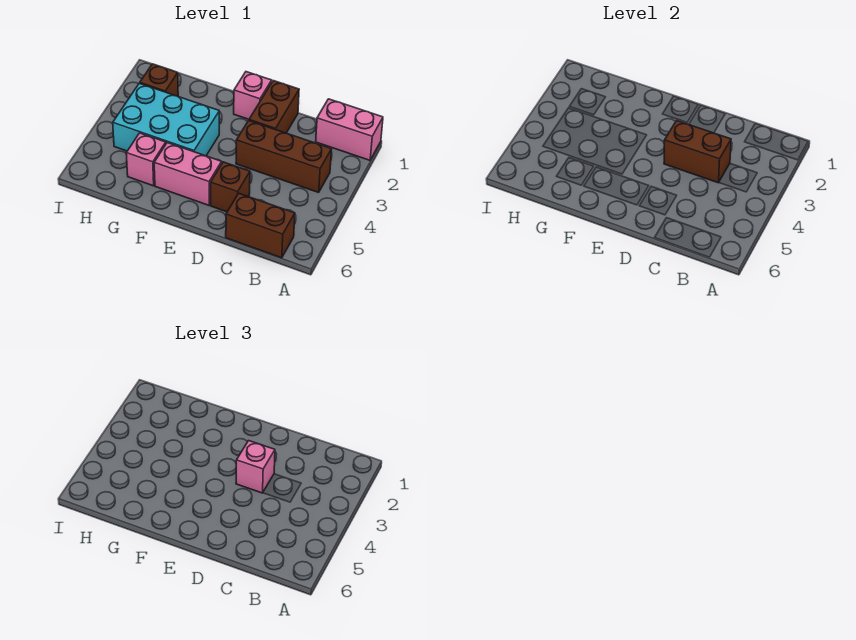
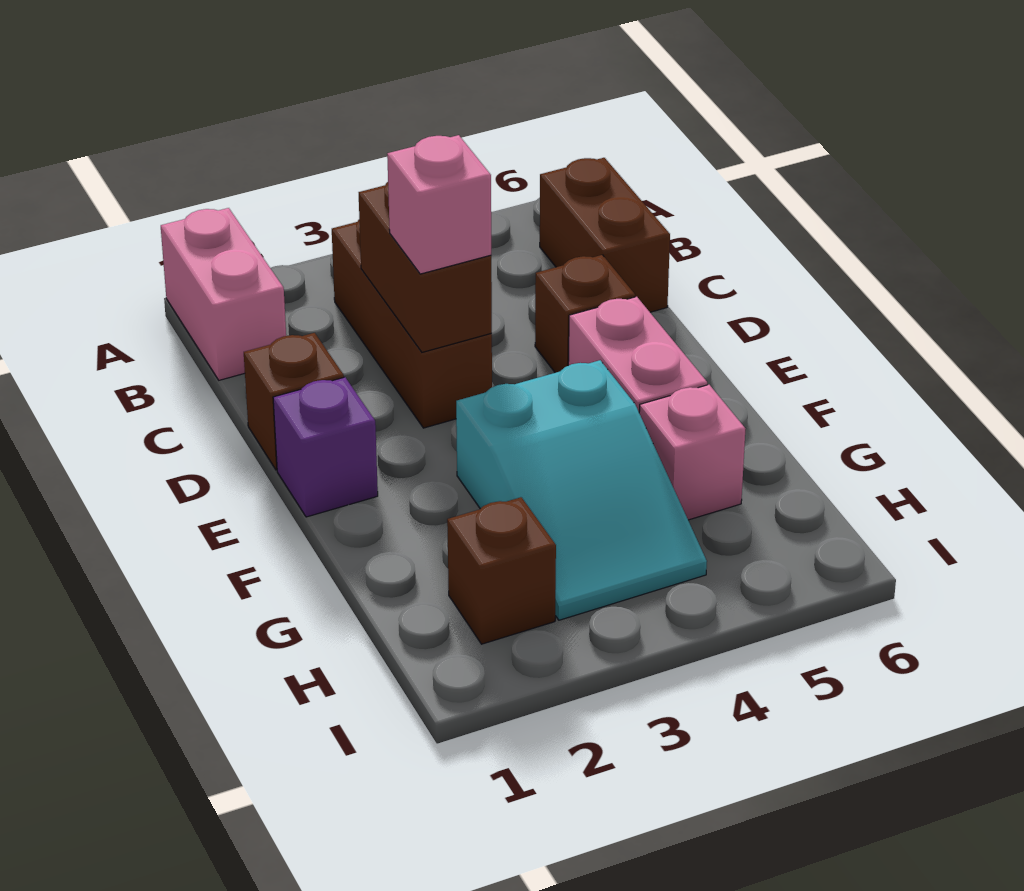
brown 1x2 brick [249,81,299,133] -> brown 1x1 brick [244,333,344,470]
pink 1x1 brick [234,72,272,119] -> purple 1x1 brick [273,377,378,517]
cyan 2x3 brick [113,83,219,156] -> cyan 2x3 slope [456,360,707,620]

